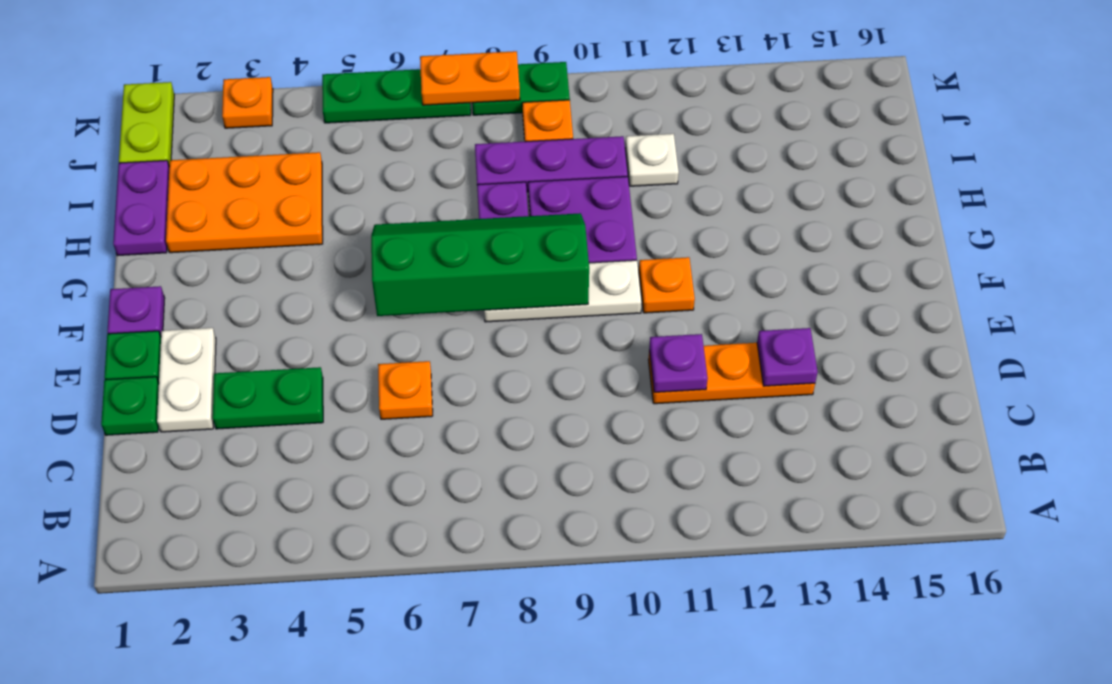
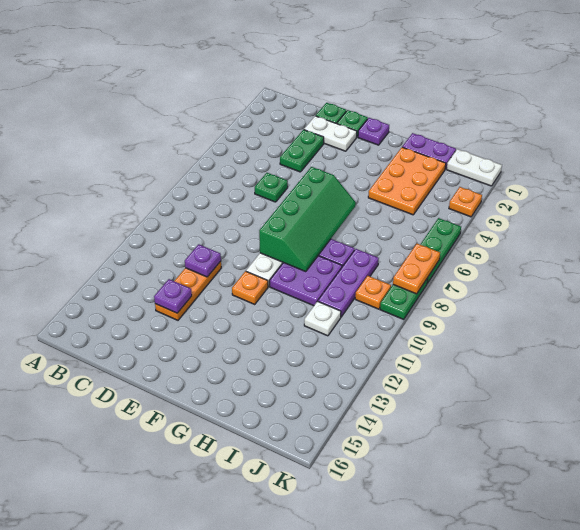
orange 1x1 plate [378,361,433,419] -> green 1x1 plate [255,173,288,202]
lime 1x2 plate [119,82,174,167] -> white 1x2 plate [447,149,502,186]

